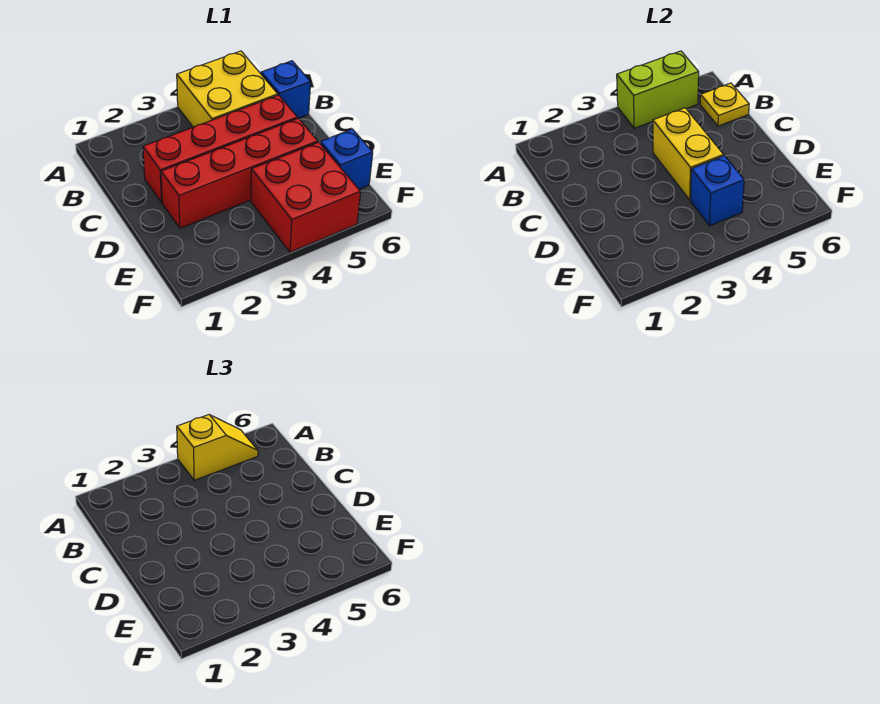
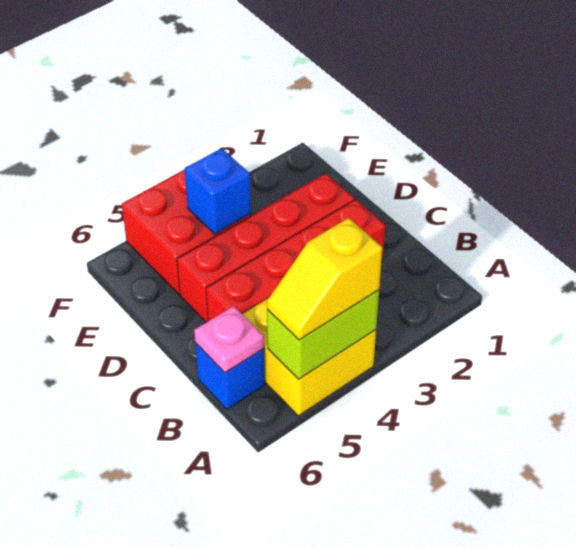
yellow 1x1 plate [700,83,749,126] -> pink 1x1 plate [194,306,264,373]
yellow 1x2 brick [653,108,724,200] -> none
blue 1x1 brick [320,129,373,189] -> none

